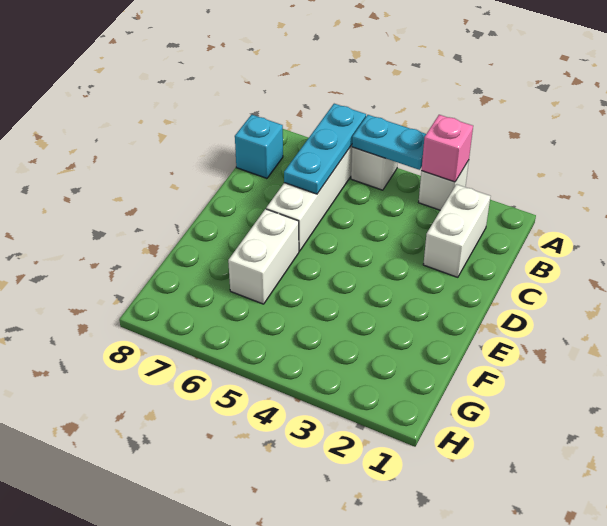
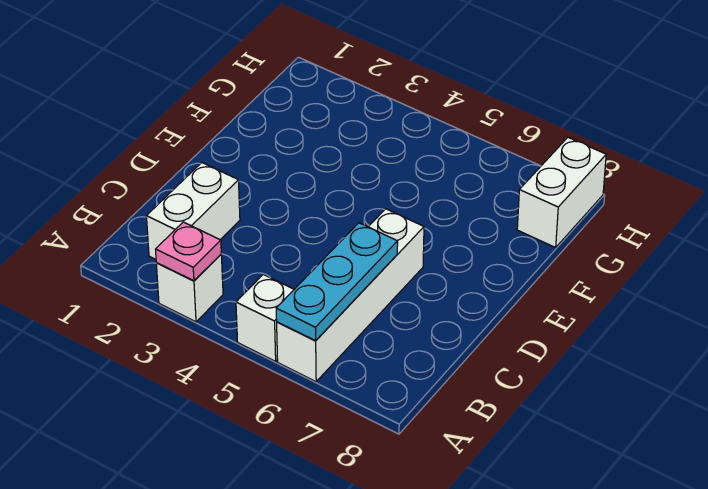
pink 1x1 brick [421,115,473,182] -> pink 1x1 plate [156,222,221,281]
cyan 1x2 plate [352,115,426,170] -> none
cyan 1x1 brick [235,115,283,178] -> none
white 1x2 brick [228,209,299,304] -> white 1x2 brick moved to [517,137,606,248]

